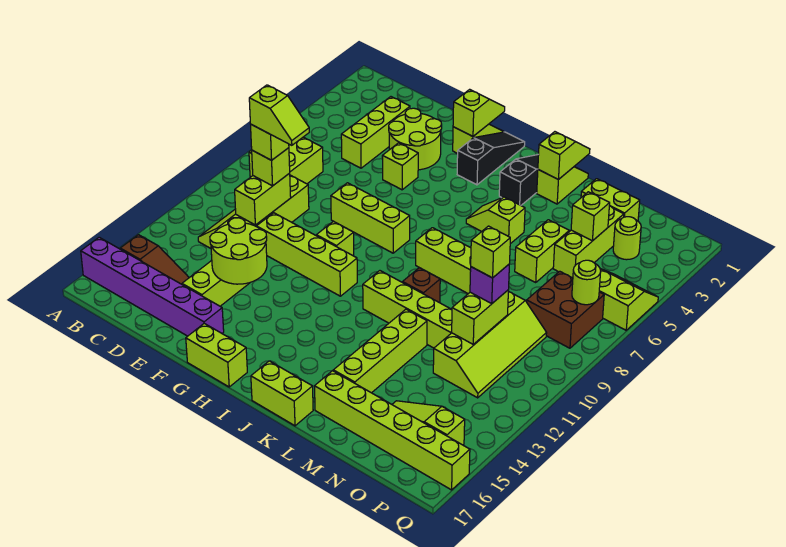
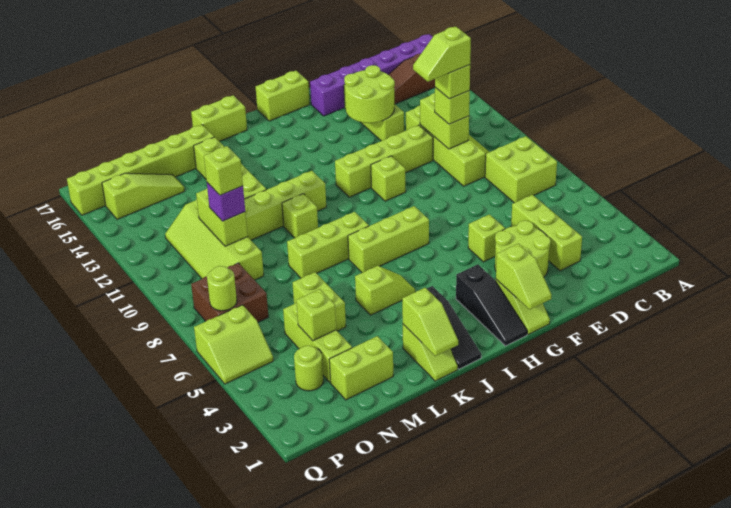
lime 1x3 brick [331,183,410,253] -> lime 1x3 brick moved to [348,206,429,273]
brown 1x1 brick [403,268,440,303] -> lime 1x1 brick [282,194,318,238]

